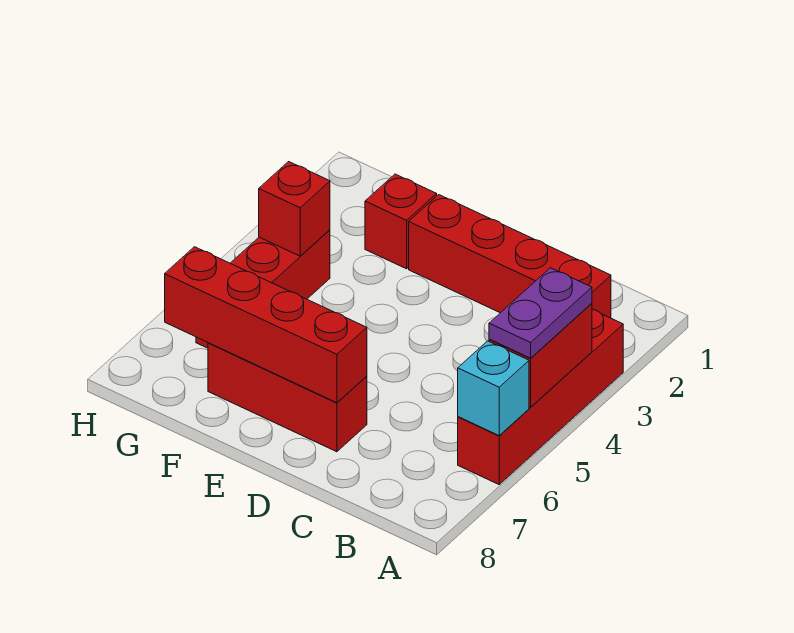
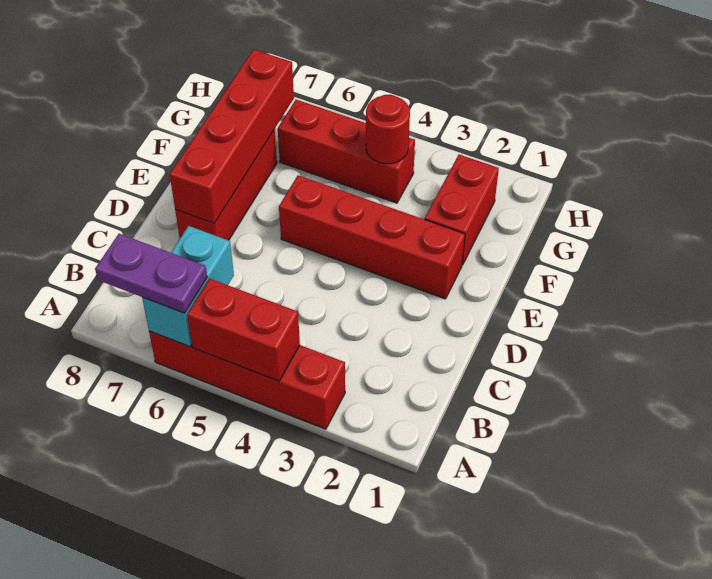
purple 1x2 plate [489,268,592,358] -> purple 1x2 plate moved to [95,234,207,313]
cyan 1x1 brick [458,341,529,436] -> cyan 1x2 brick [142,226,234,347]
red 1x4 brick [409,195,611,318] -> red 1x4 brick turned to [279,175,465,299]
red 1x1 brick [365,174,437,269] -> red 1x2 brick [425,155,499,265]
red 1x1 brick [259,162,330,256] -> red 1x1 round brick [366,95,410,164]

